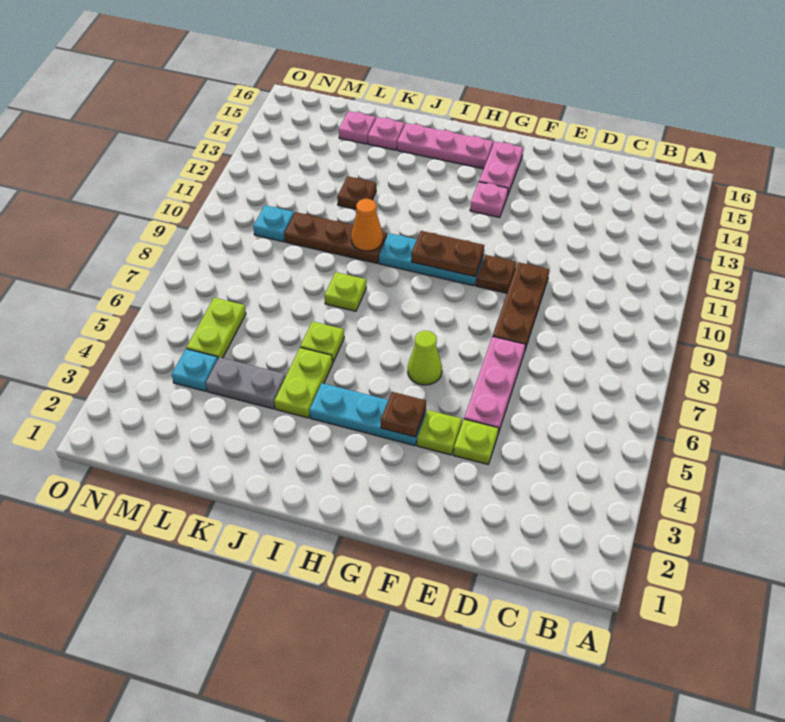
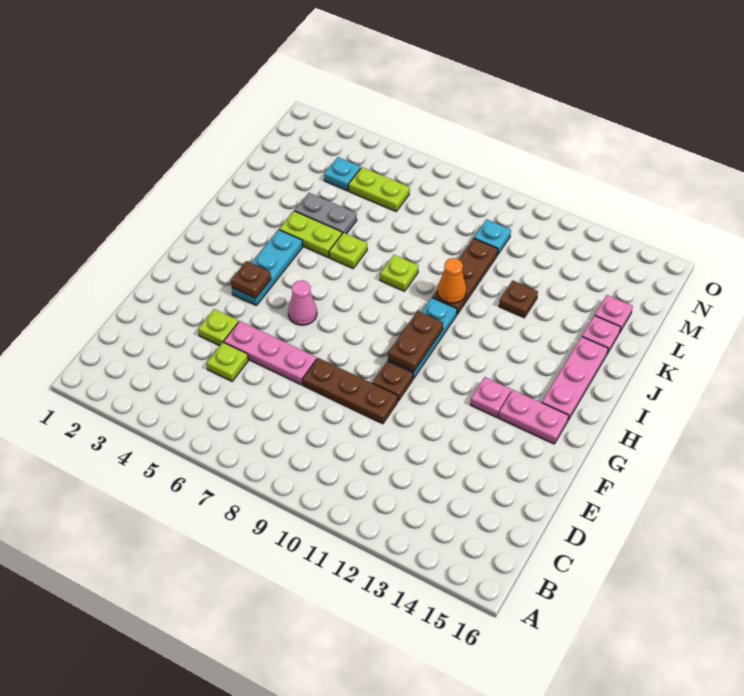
lime 1x1 plate [417,410,462,455] -> lime 1x1 plate moved to [207,342,248,381]
lime 1x1 cone [408,331,442,385] -> pink 1x1 cone [288,280,317,325]
grey 1x2 plate [205,357,286,409] -> grey 1x2 plate turned to [295,193,357,234]

